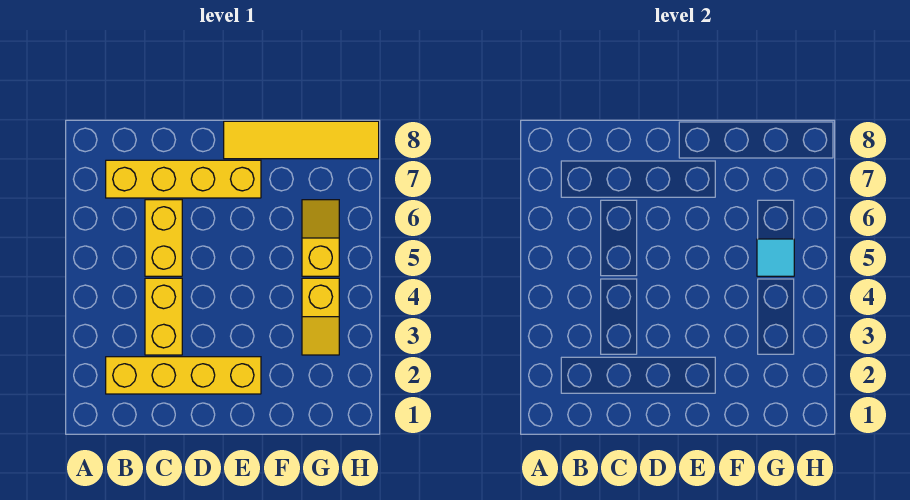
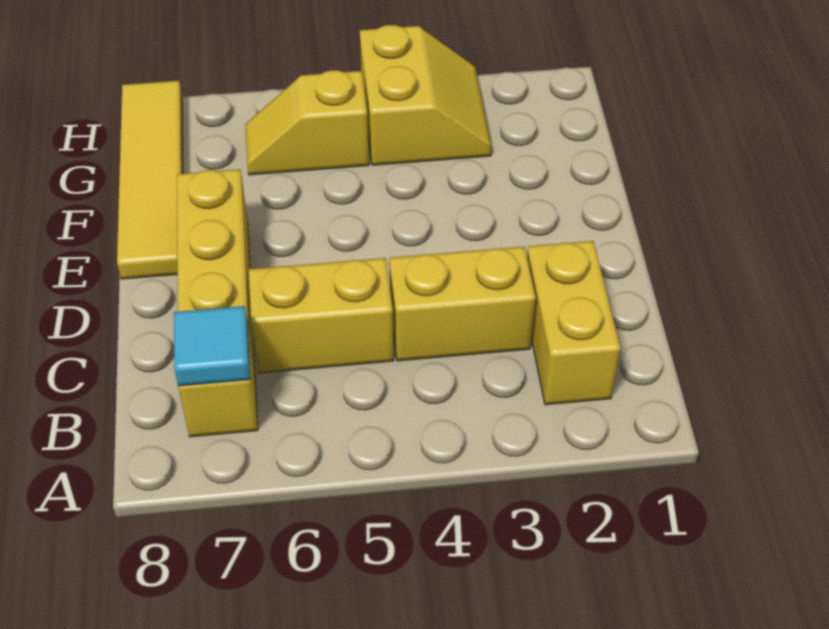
yellow 1x4 brick [106,357,261,394] -> yellow 1x2 brick [527,241,620,405]
yellow 1x2 slope [302,278,339,355] -> yellow 2x2 slope [360,25,492,165]
cyan 1x1 tile [757,239,794,276] -> cyan 1x1 tile moved to [174,306,250,386]

